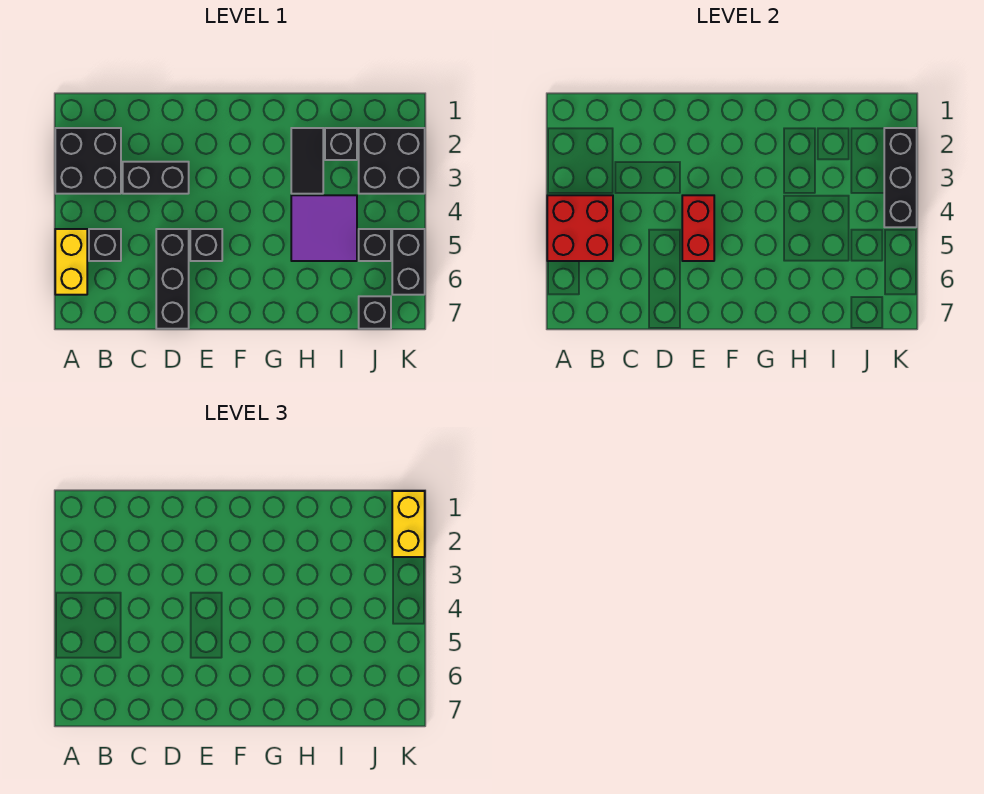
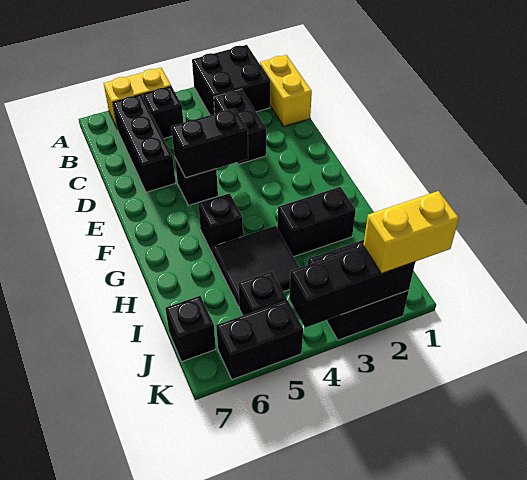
red 2x2 brick [547,195,613,261] -> none
none -> yellow 1x2 brick [260,55,312,126]
black 1x3 brick [156,229,189,329] -> black 1x3 brick turned to [113,95,176,192]
red 1x2 brick [682,195,714,261] -> black 1x2 brick [171,108,248,178]
black 1x2 tile [291,128,323,194] -> black 1x2 brick [277,187,356,257]
purple 2x2 tile [291,195,357,261] -> black 2x2 tile [212,226,300,307]
black 1x1 brick [325,128,357,160] -> black 1x1 brick moved to [198,193,243,254]

